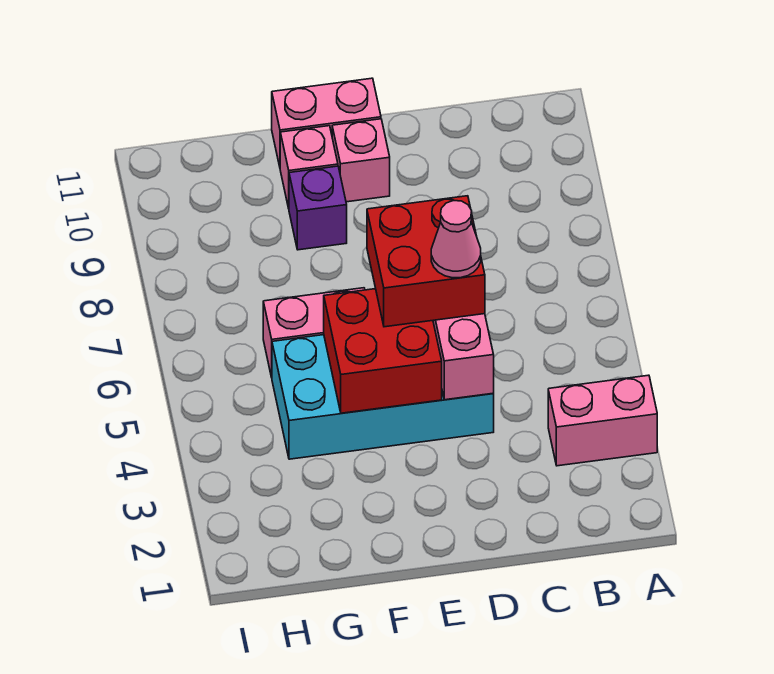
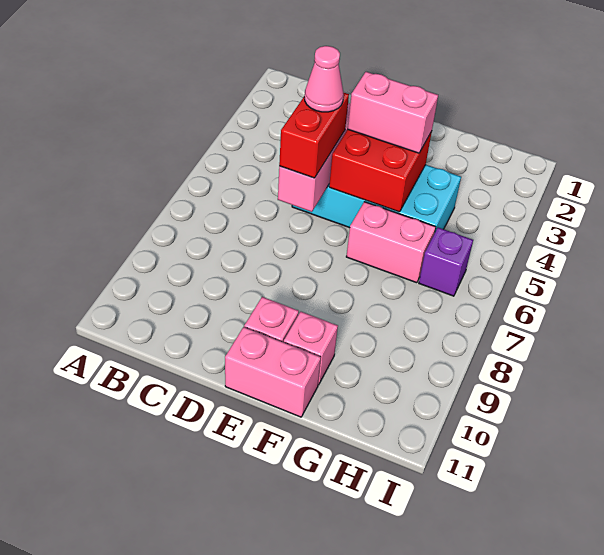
pink 1x2 brick [548,375,657,466] -> pink 1x2 brick moved to [348,72,438,153]
red 2x2 brick [367,196,485,327] -> red 1x2 brick [279,92,349,178]
purple 1x1 brick [289,166,347,250] -> purple 1x1 brick moved to [419,228,473,296]

